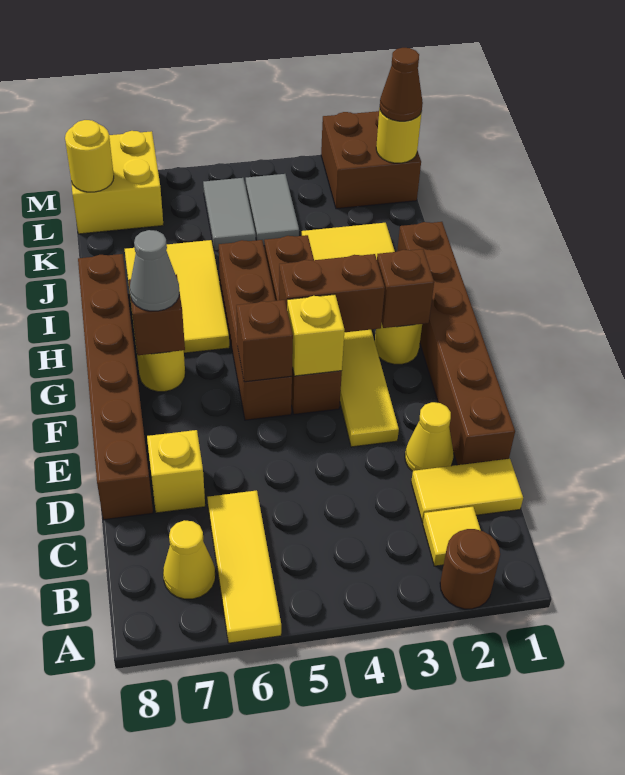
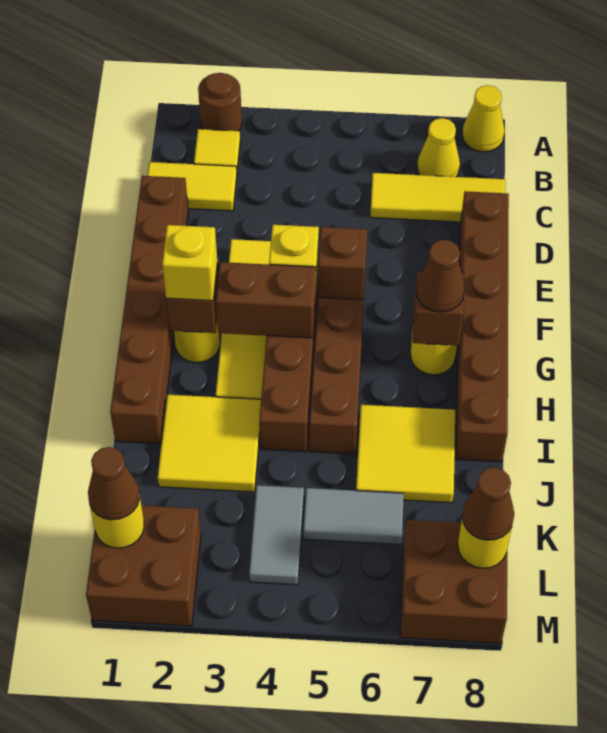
yellow 1x3 tile [207,490,281,643] -> yellow 1x3 tile turned to [370,173,505,222]
yellow 1x1 cone [405,402,454,472] -> yellow 1x1 cone moved to [462,85,505,152]
yellow 1x1 brick [147,430,205,513] -> yellow 1x1 brick moved to [162,225,217,301]
grey 1x1 cone [130,230,179,311] -> brown 1x1 cone [416,240,464,312]
yellow 2x3 tile [125,240,229,353] -> yellow 2x2 tile [356,405,455,503]
grey 1x2 tile [203,178,256,251] -> grey 1x2 tile turned to [303,488,404,545]
yellow 2x2 brick [71,131,163,234] -> brown 2x2 brick [400,520,507,643]
none -> brown 1x1 cone [462,467,514,540]

